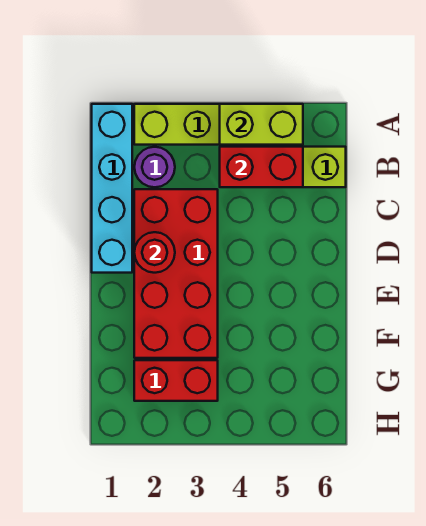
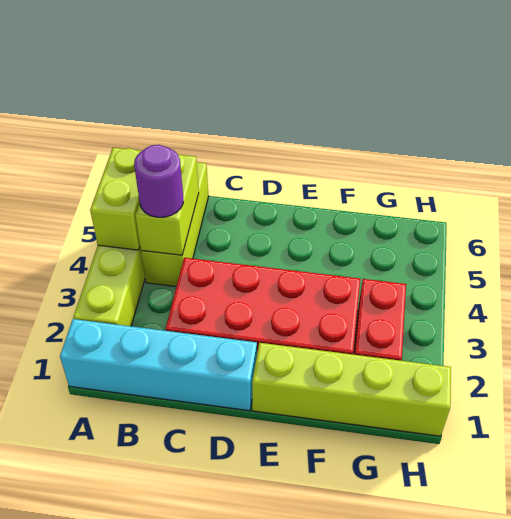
purple 1x1 round brick [134,147,175,187] -> purple 1x1 round brick moved to [134,145,183,217]
red 1x2 brick [220,147,303,187] -> lime 1x2 brick [135,155,199,255]
red 1x1 round brick [134,232,175,273] -> none
none -> lime 1x4 brick [252,343,451,436]

